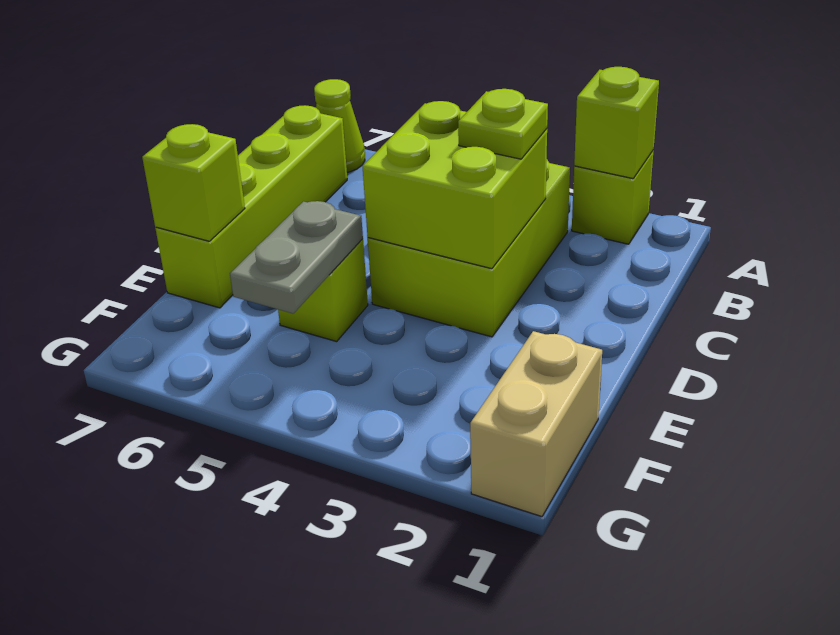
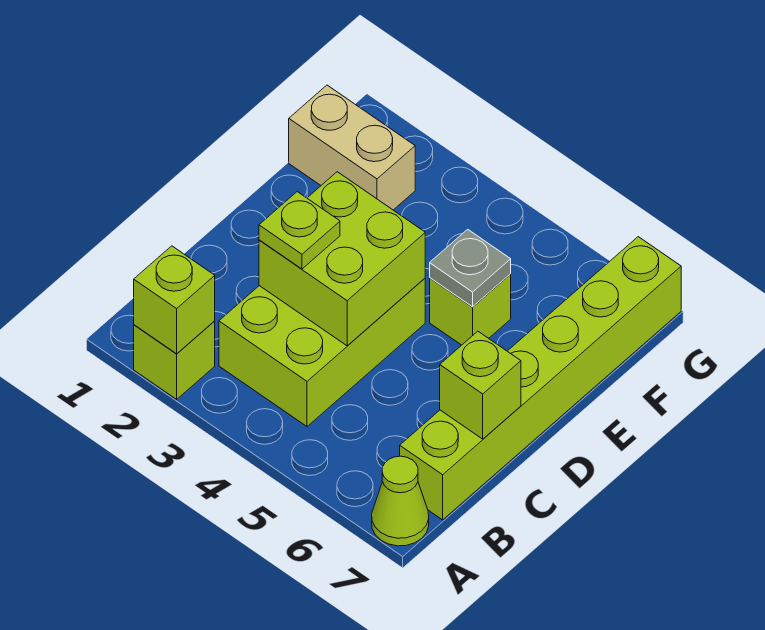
lime 1x4 brick [155,105,347,308] -> lime 1x6 brick [400,237,681,520]
grey 1x2 plate [230,201,363,313] -> grey 1x1 plate [430,229,511,307]
lime 1x1 brick [142,124,245,241] -> lime 1x1 brick moved to [440,331,521,439]
tan 1x2 brick [470,331,602,517] -> tan 1x2 brick turned to [289,85,415,210]

